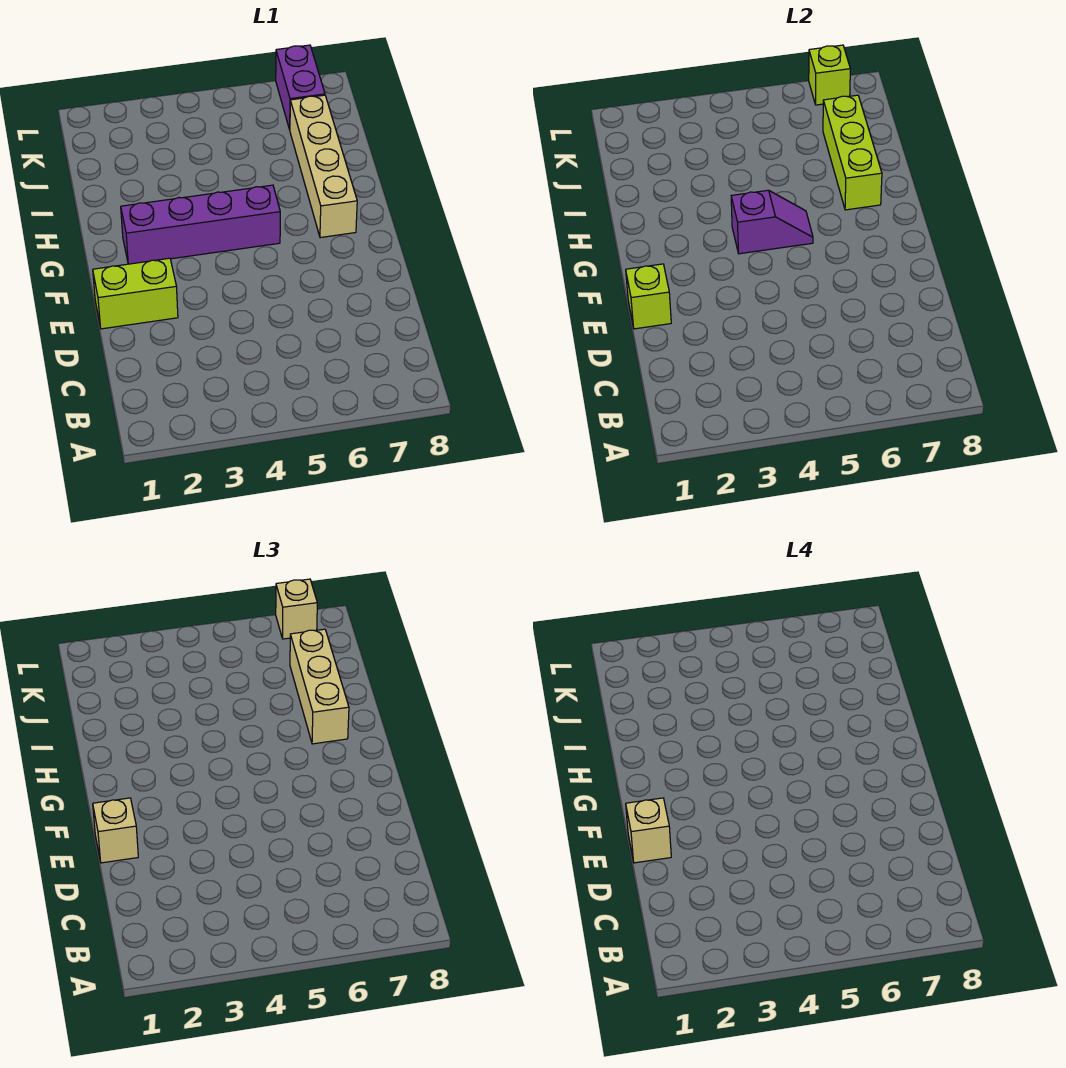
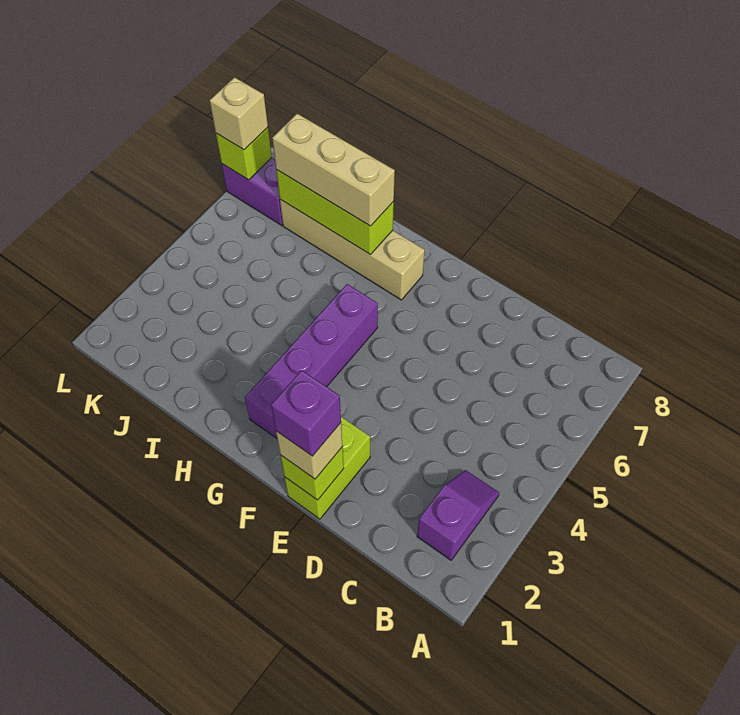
tan 1x1 brick [626,798,671,863] -> purple 1x1 brick [271,370,341,456]
purple 1x2 slope [731,190,813,254] -> purple 1x2 slope moved to [417,470,499,560]

